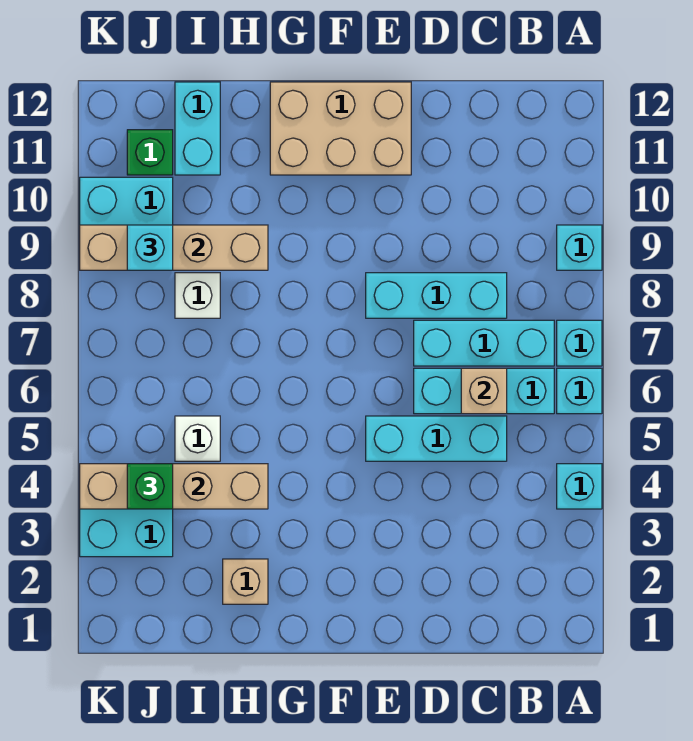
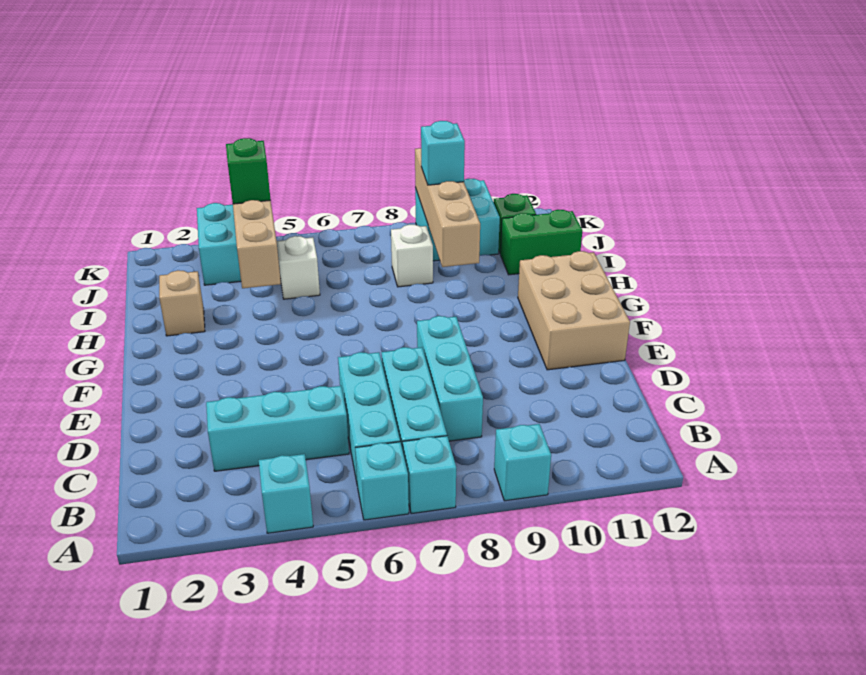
cyan 1x3 brick [366,416,507,461] -> cyan 1x3 brick turned to [206,386,349,471]
tan 1x1 brick [461,368,507,414] -> none
cyan 1x2 brick [175,82,220,175] -> green 1x2 brick [500,210,582,275]

